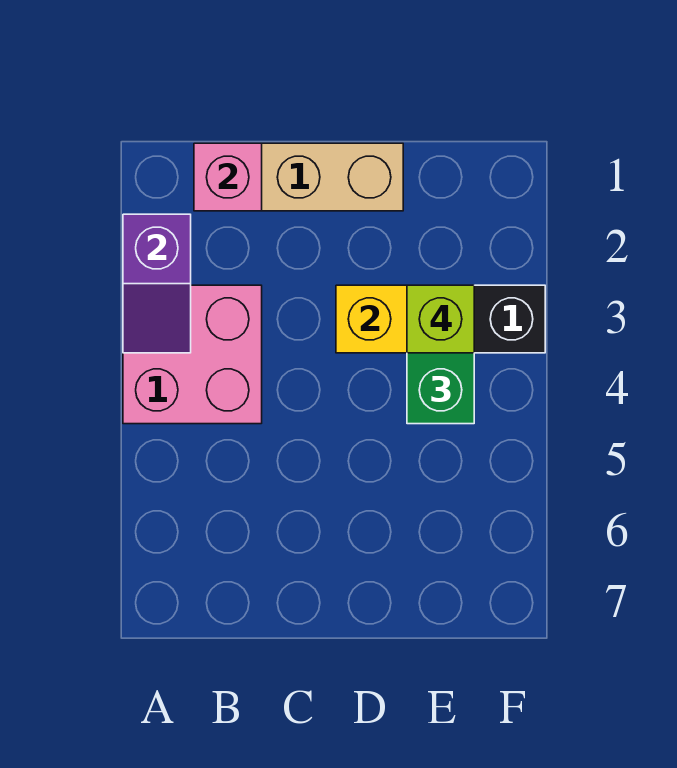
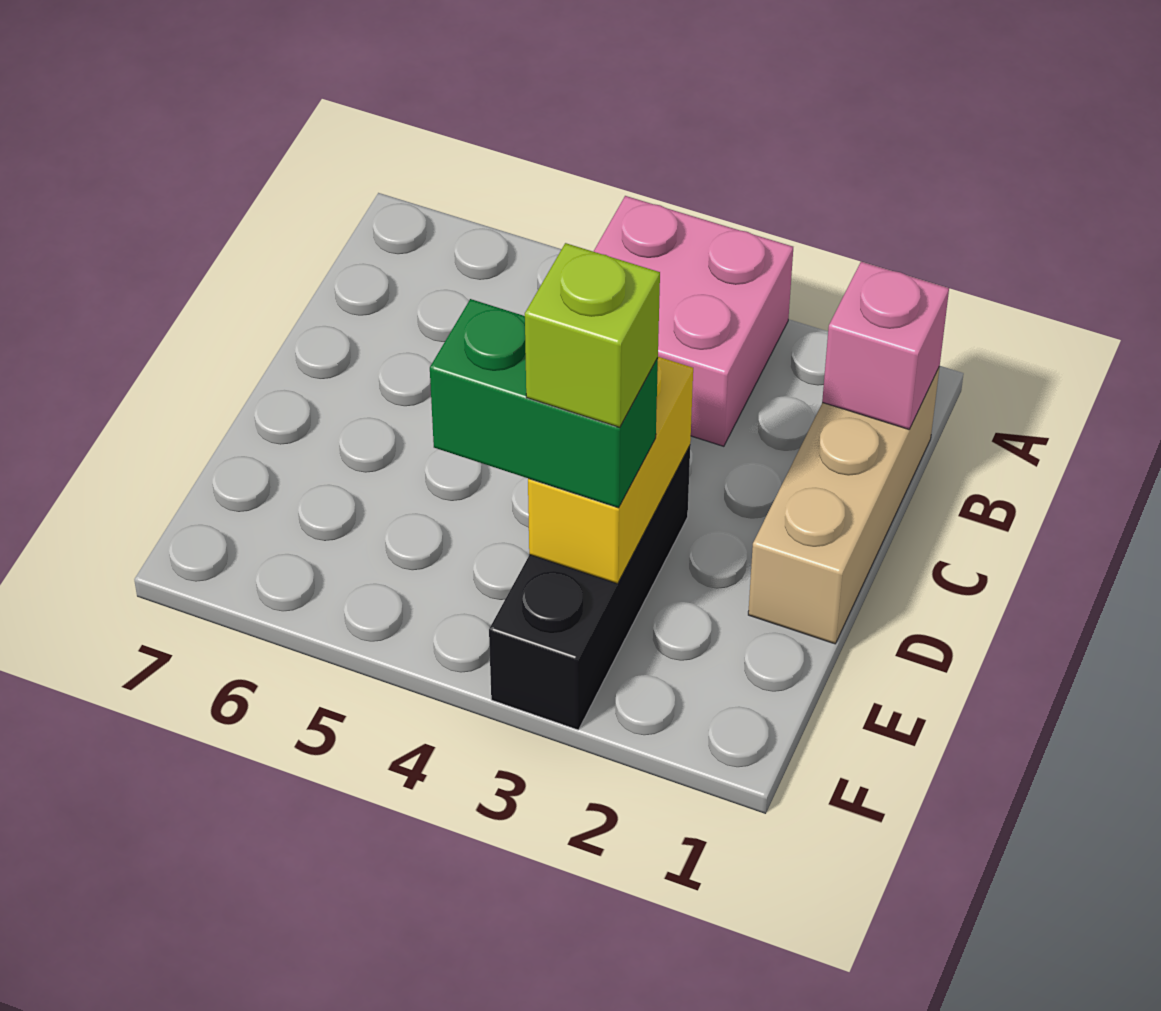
purple 1x2 slope [123,214,191,353] -> none

